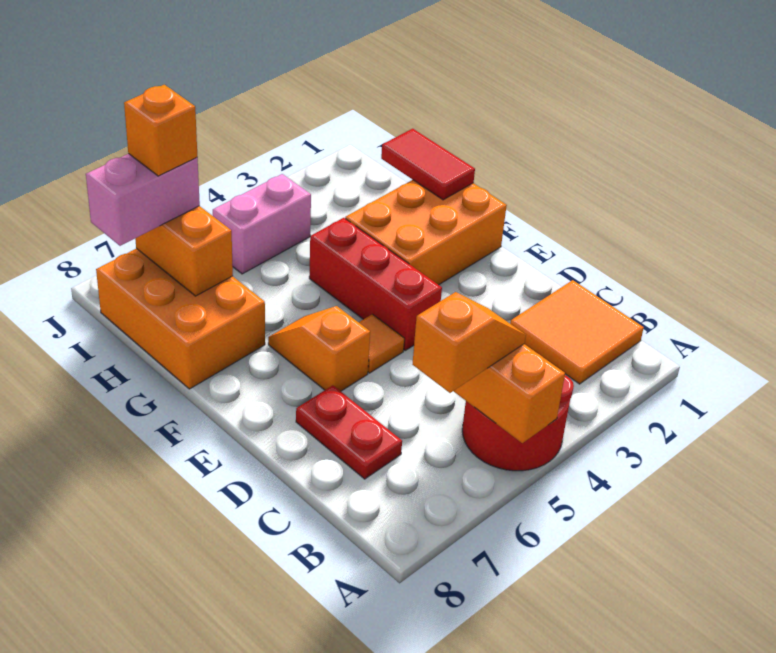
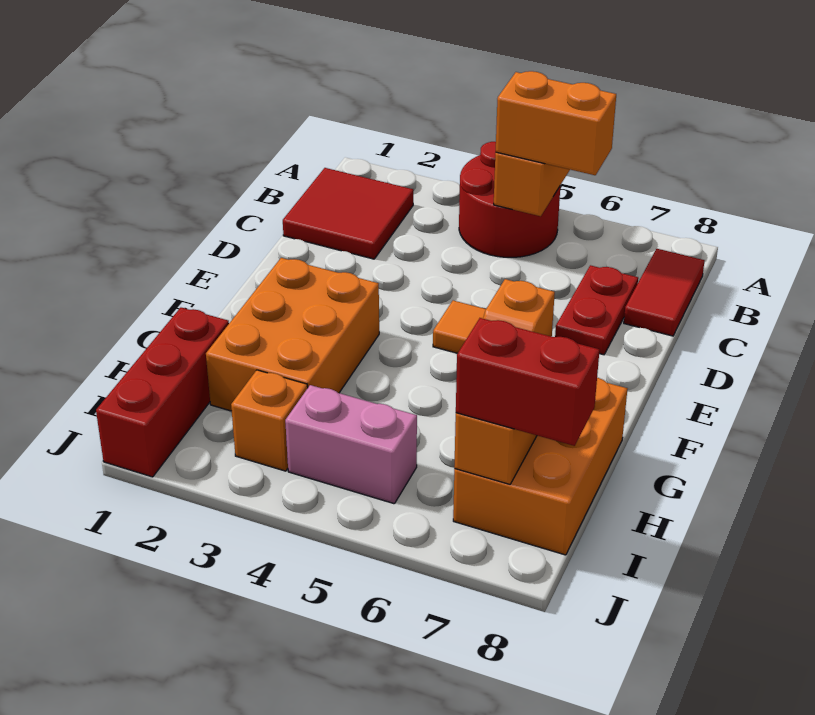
orange 2x2 tile [510,280,644,384] -> red 2x2 tile [283,168,413,259]
orange 1x2 slope [412,292,526,393] -> orange 1x2 brick [496,71,616,175]
red 1x3 brick [309,218,442,351] -> red 1x3 brick moved to [96,308,229,477]
orange 2x3 brick [345,180,507,285] -> orange 2x3 brick turned to [206,258,379,411]
red 1x2 tile [381,129,475,200] -> red 1x2 tile moved to [624,249,705,336]
pink 1x2 brick [86,154,200,246] -> red 1x2 brick [456,318,600,446]
orange 1x1 brick [124,85,197,176] -> orange 1x1 brick moved to [231,370,308,471]

